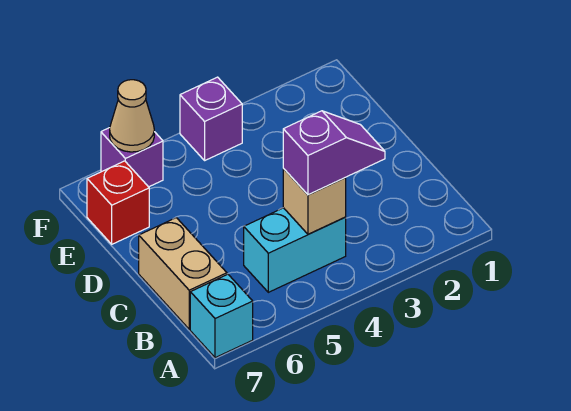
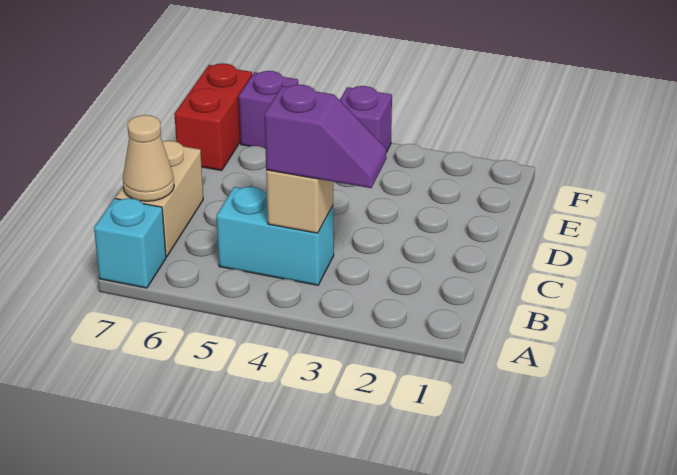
red 1x1 brick [87,161,149,244] -> red 1x2 brick [174,63,252,171]
tan 1x1 cone [110,80,154,152] -> tan 1x1 cone moved to [123,115,174,201]

